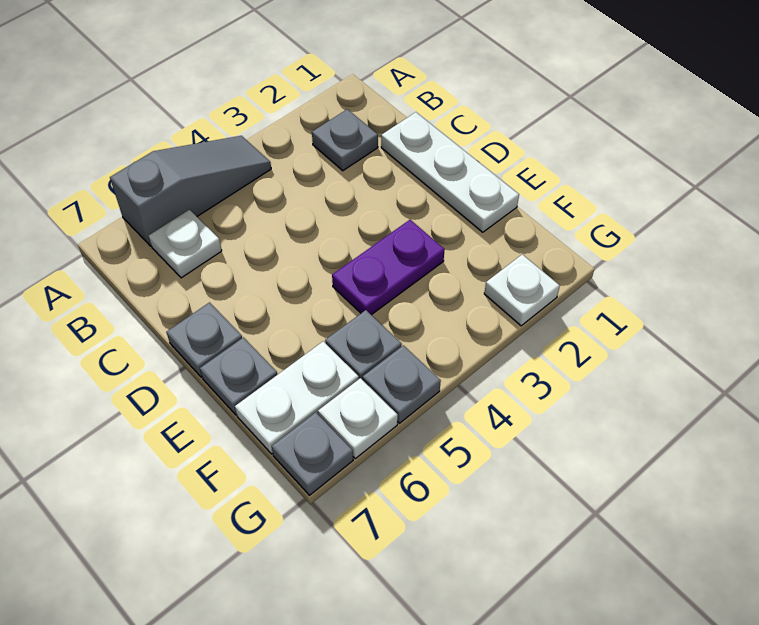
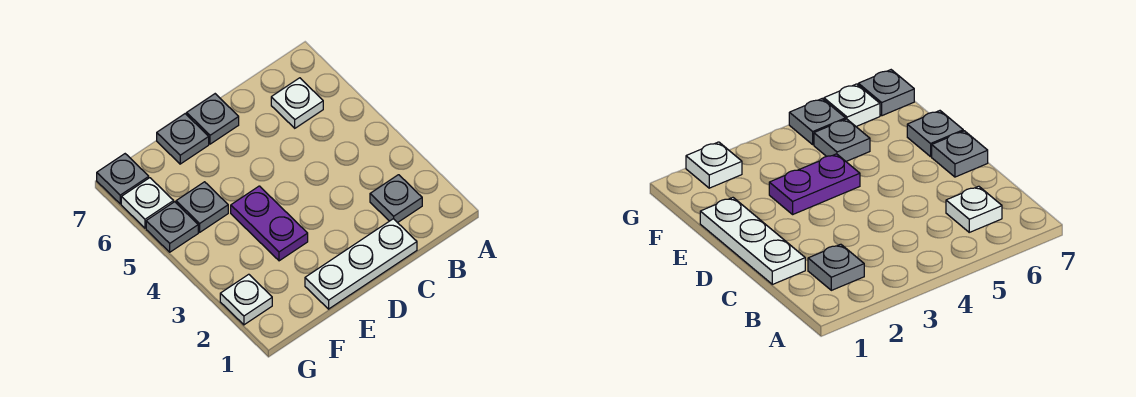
grey 1x3 slope [110,136,271,246] -> none
white 1x2 plate [235,341,359,454] -> none

